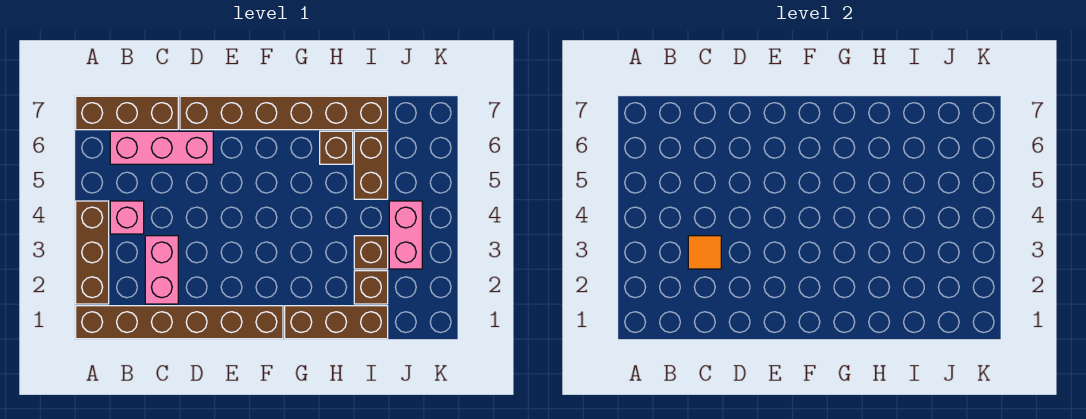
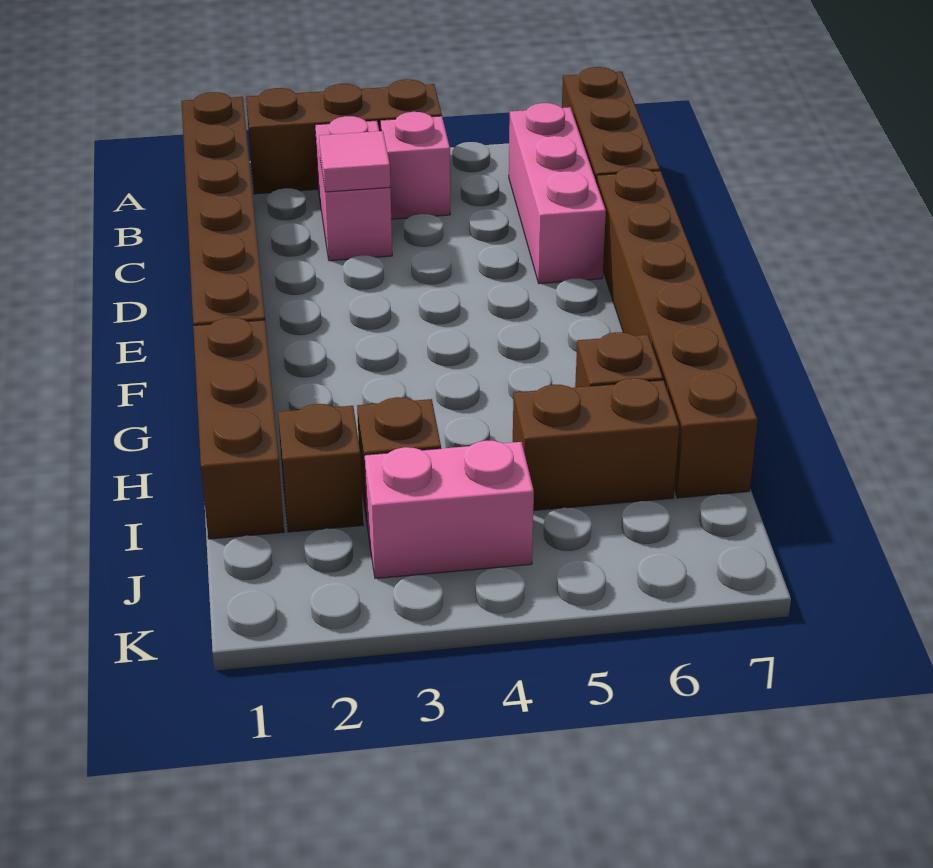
pink 1x2 brick [145,236,178,304] -> pink 1x2 brick turned to [315,116,392,261]
orange 1x1 tile [688,236,721,269] -> pink 1x1 tile [319,131,390,192]

